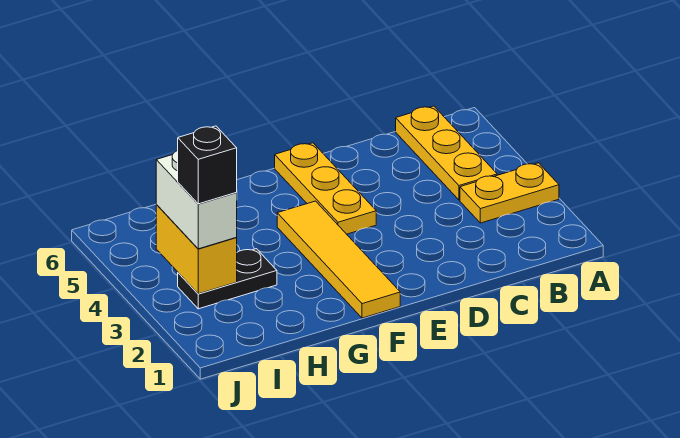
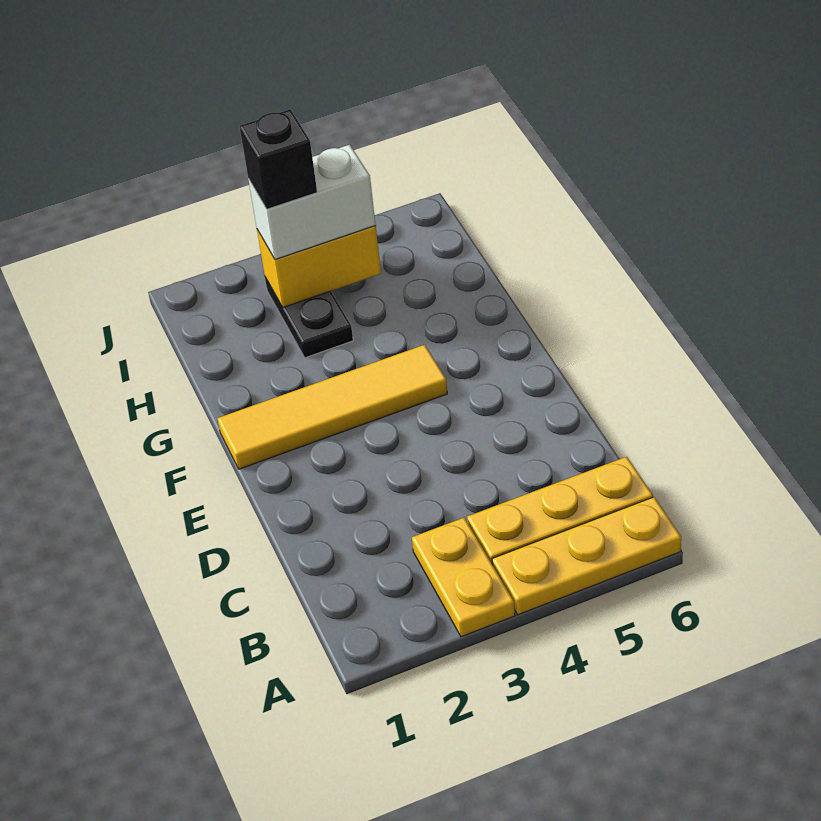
yellow 1x3 plate [275,143,376,234] -> yellow 1x3 plate moved to [492,497,681,615]

